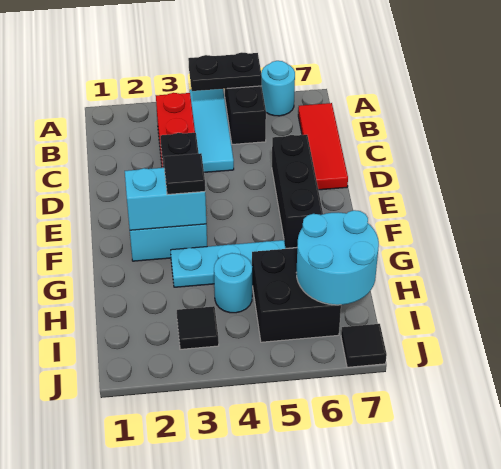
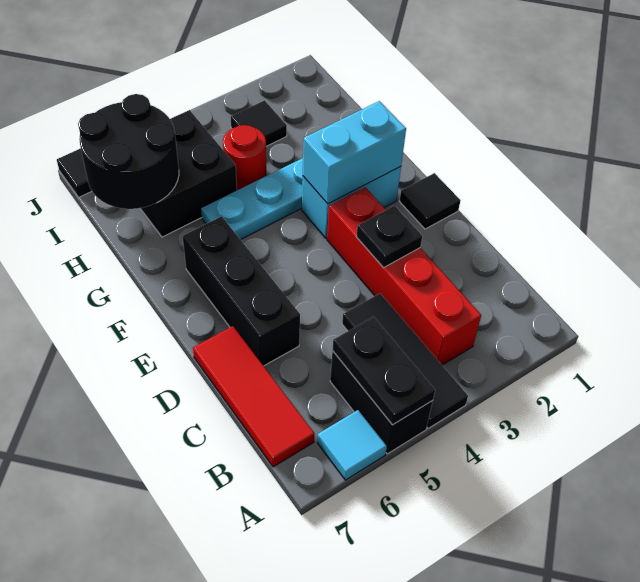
cyan 1x3 tile [190,89,234,172] -> black 1x3 tile [342,293,468,428]
black 1x2 plate [188,52,262,91] -> black 1x2 plate turned to [333,317,435,425]
cyan 1x1 round brick [261,61,295,116] -> cyan 1x1 tile [317,410,387,480]
black 1x1 tile [164,153,205,195] -> black 1x1 tile moved to [399,173,460,229]
cyan 1x1 round brick [214,253,252,313] -> red 1x1 round brick [223,125,266,190]
cyan 2x2 round brick [296,210,379,305] -> black 2x2 round brick [78,94,179,209]

